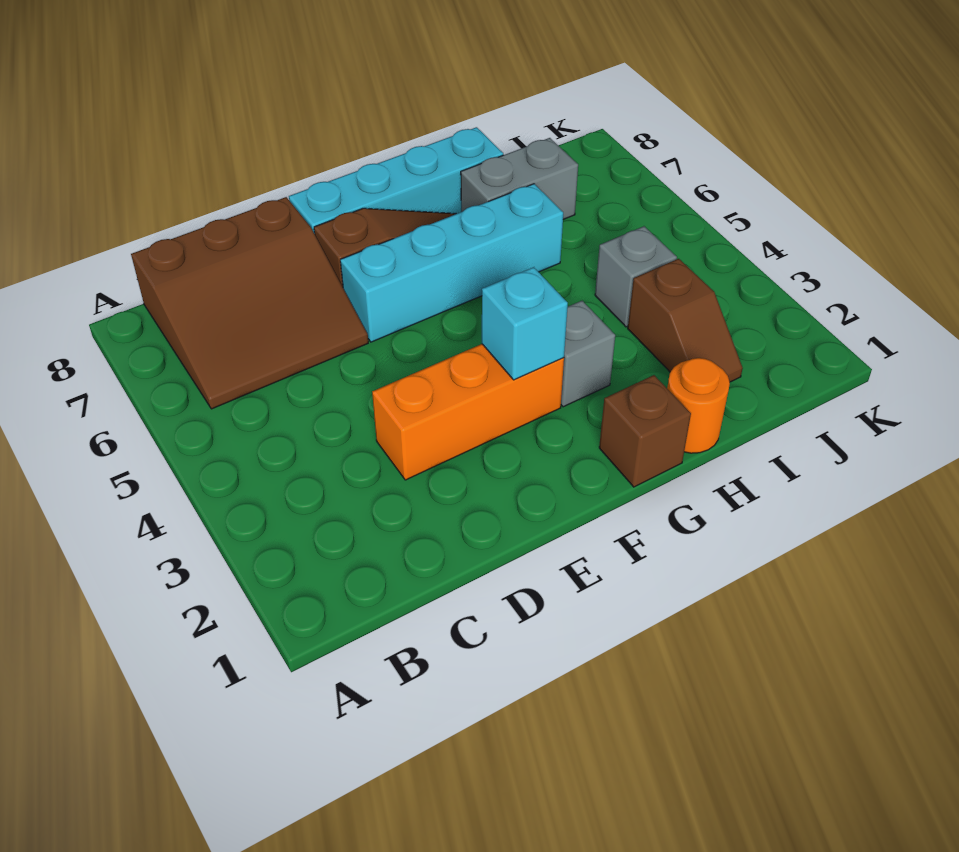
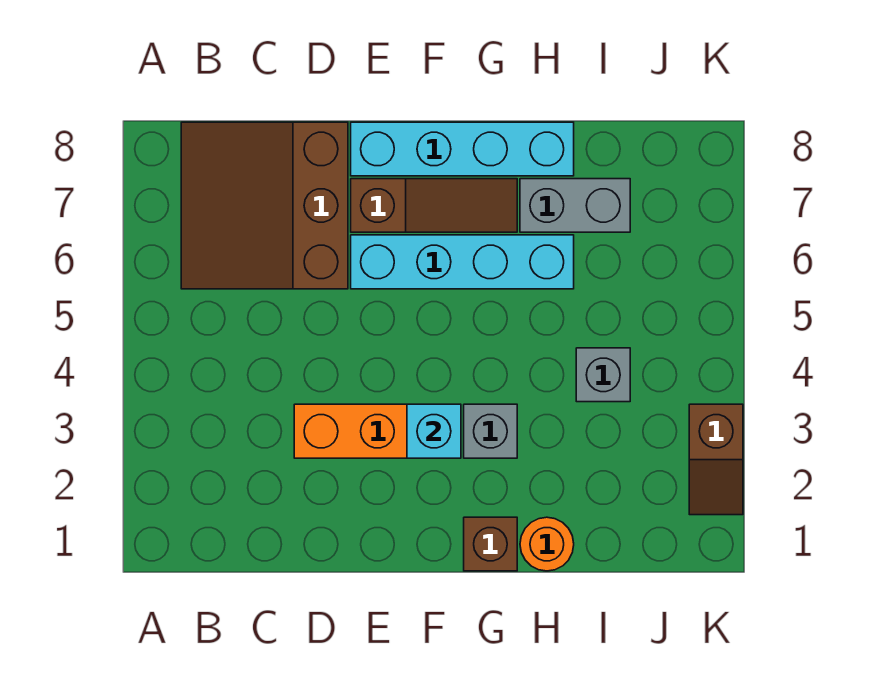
brown 3x3 slope [131,197,368,409] -> brown 3x3 slope turned to [181,122,348,289]
brown 1x2 slope [628,259,743,382] -> brown 1x2 slope moved to [689,404,743,515]

